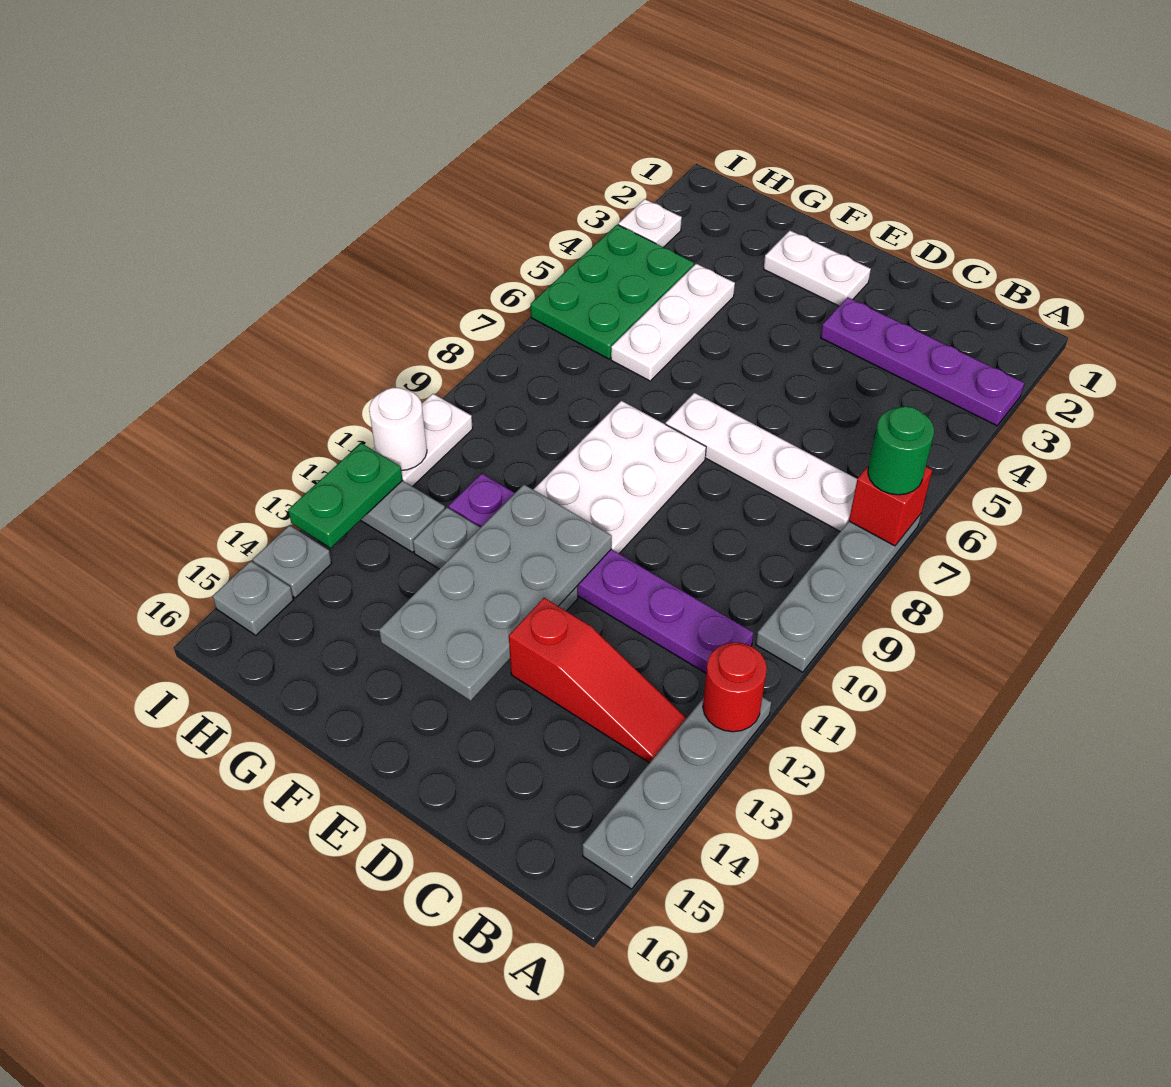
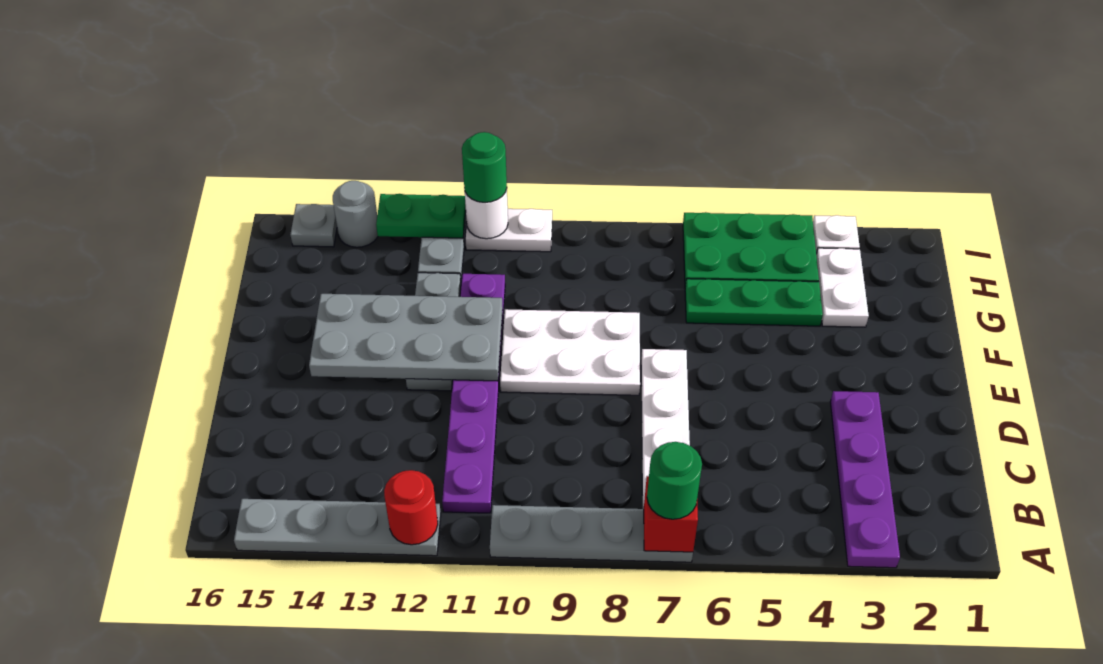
red 1x3 slope [509,598,686,763] -> none
white 1x2 plate [764,231,871,306] -> white 1x2 plate moved to [816,248,869,327]
white 1x3 plate [611,264,735,381] -> green 1x3 plate [685,279,823,326]
none -> green 1x1 round brick [462,132,507,202]
grey 1x1 plate [253,525,332,598] -> grey 1x1 round brick [333,181,378,247]

